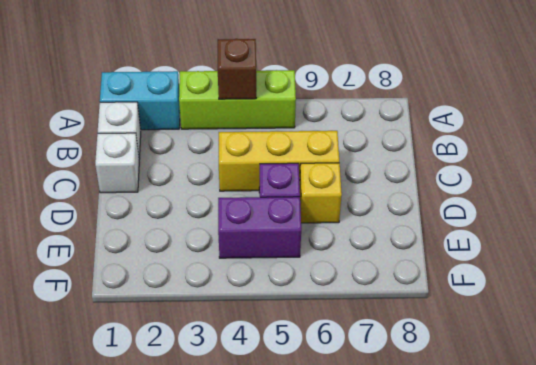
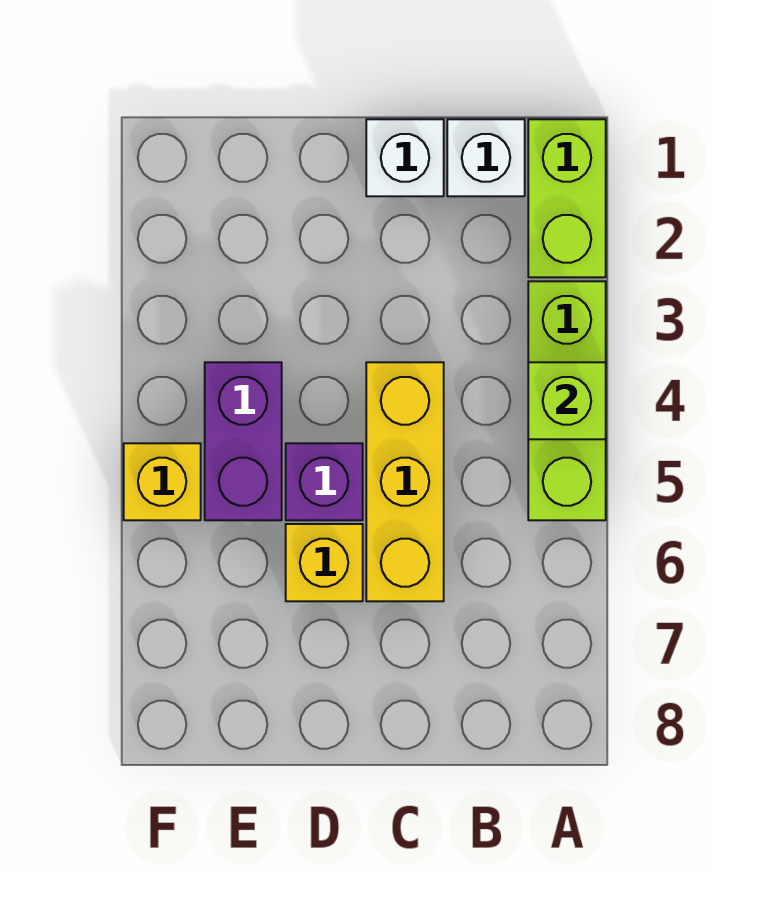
cyan 1x2 brick [100,71,180,130] -> lime 1x2 brick [528,119,606,277]
brown 1x1 brick [218,39,256,99] -> lime 1x1 brick [528,362,606,439]
none -> yellow 1x1 brick [124,443,201,520]

